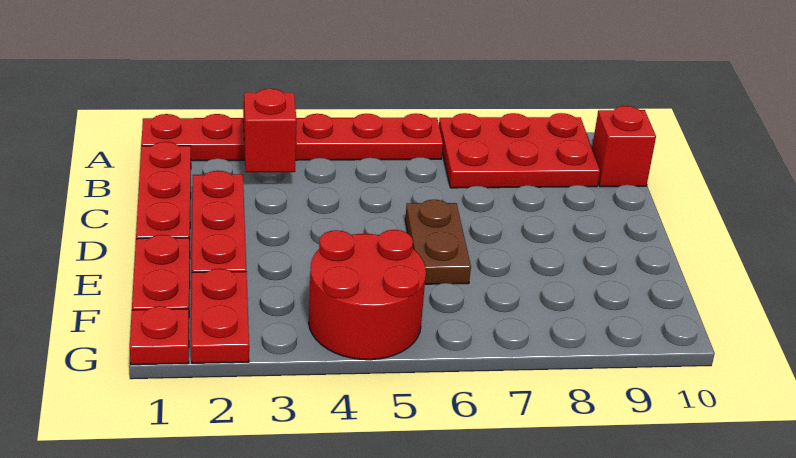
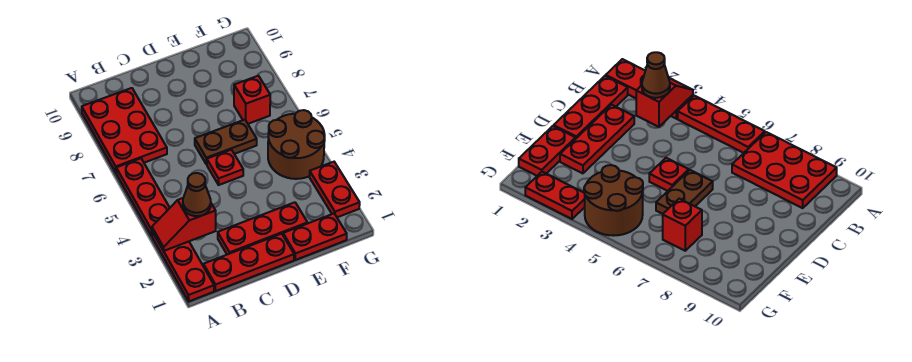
none -> brown 1x1 cone [183,173,211,216]
red 1x1 brick [592,106,656,187] -> red 1x1 brick moved to [234,76,270,124]
red 1x2 plate [191,269,249,363] -> red 1x2 plate turned to [309,162,360,217]
red 2x2 round brick [309,230,426,360] -> brown 2x2 round brick [268,110,325,179]
red 1x1 plate [130,306,189,365] -> red 1x1 plate moved to [207,150,243,185]

